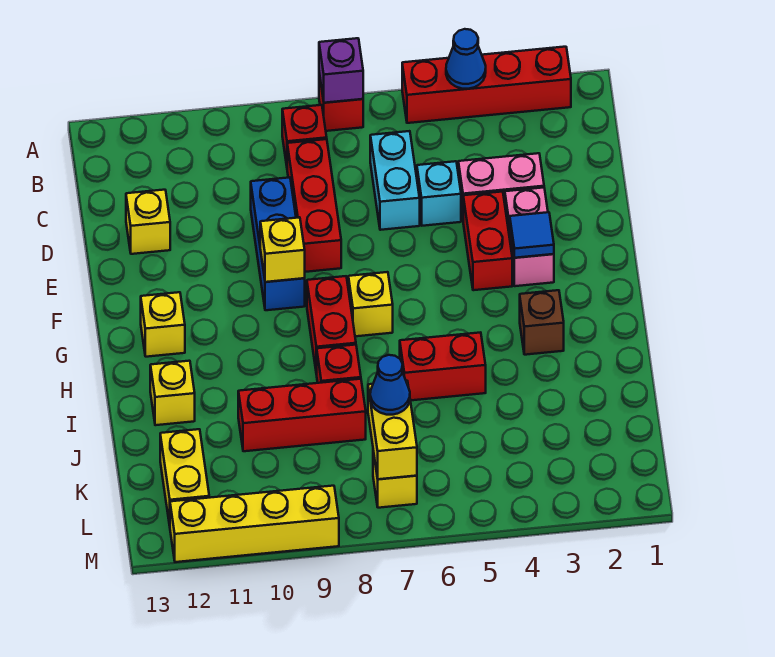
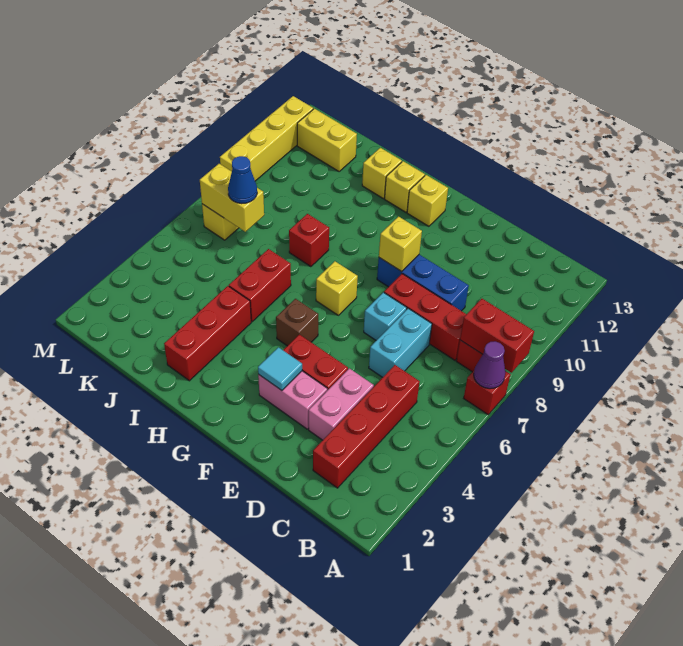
red 1x4 brick [402,47,571,123] -> red 1x4 brick moved to [313,365,420,488]
blue 1x1 cone [446,29,486,89] -> none
purple 1x1 brick [319,38,363,103] -> purple 1x1 cone [474,341,505,389]
cyan 1x2 brick [370,131,420,230] -> cyan 1x2 brick turned to [369,308,432,377]
cyan 1x1 brick [417,161,461,226] -> cyan 1x1 brick moved to [364,292,407,340]
yellow 1x1 brick [126,190,170,254] -> yellow 1x1 brick moved to [385,161,425,212]
blue 1x1 tile [510,212,554,258] -> cyan 1x1 tile [258,347,302,390]
red 1x2 brick [307,276,356,375] -> red 1x2 brick moved to [460,299,534,373]
brown 1x1 brick [520,290,564,355] -> brown 1x1 brick moved to [276,299,318,346]
red 1x3 brick [238,379,366,451] -> red 1x3 brick moved to [164,286,251,381]

